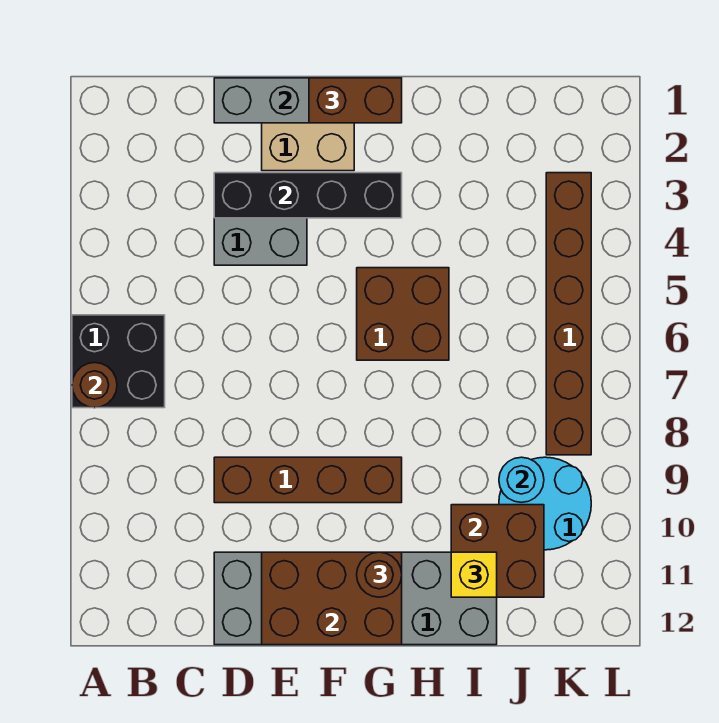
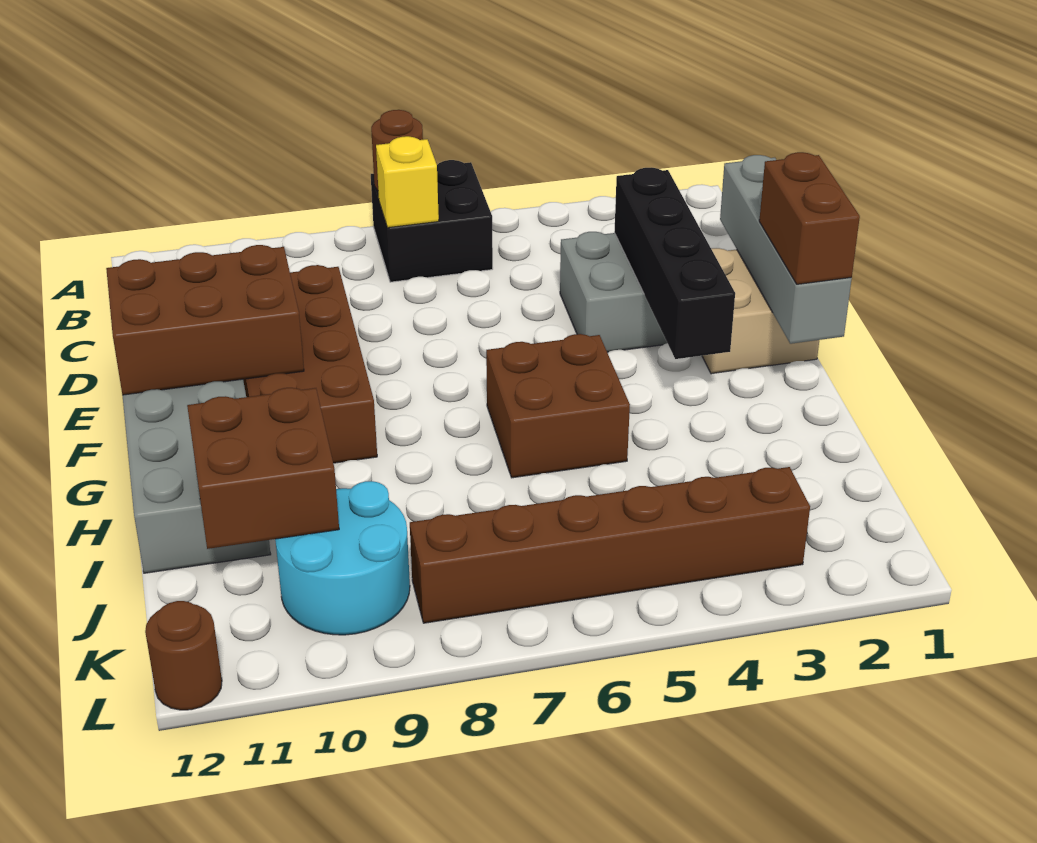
brown 1x4 brick [214,457,402,503] -> brown 2x4 brick [243,265,377,463]
brown 2x3 brick [262,552,402,645] -> brown 2x3 brick turned to [106,245,304,395]
brown 1x1 round brick [357,552,402,597] -> brown 1x1 round brick moved to [145,601,222,710]
yellow 1x1 brick [451,552,497,597] -> yellow 1x1 brick moved to [376,136,439,228]
cyan 1x1 round brick [499,457,544,502] -> none

